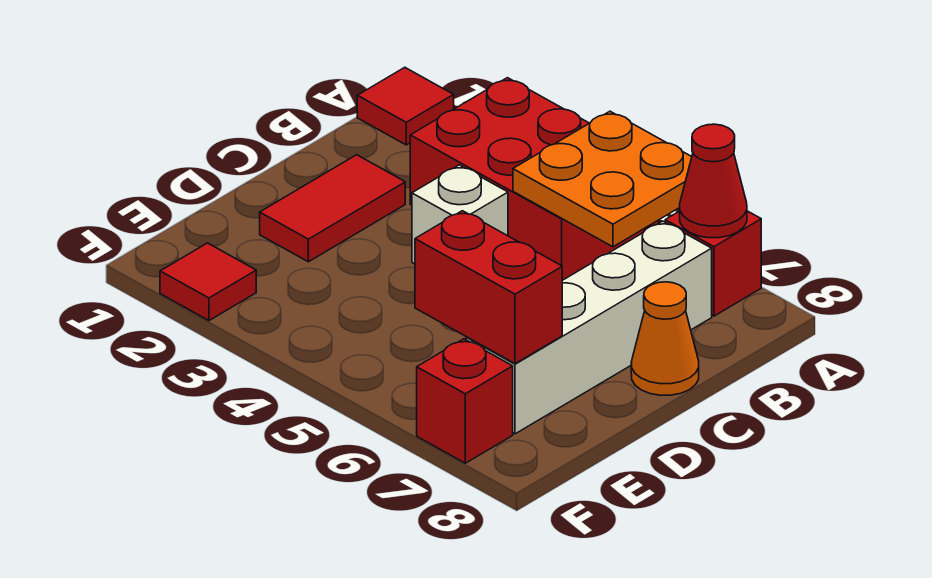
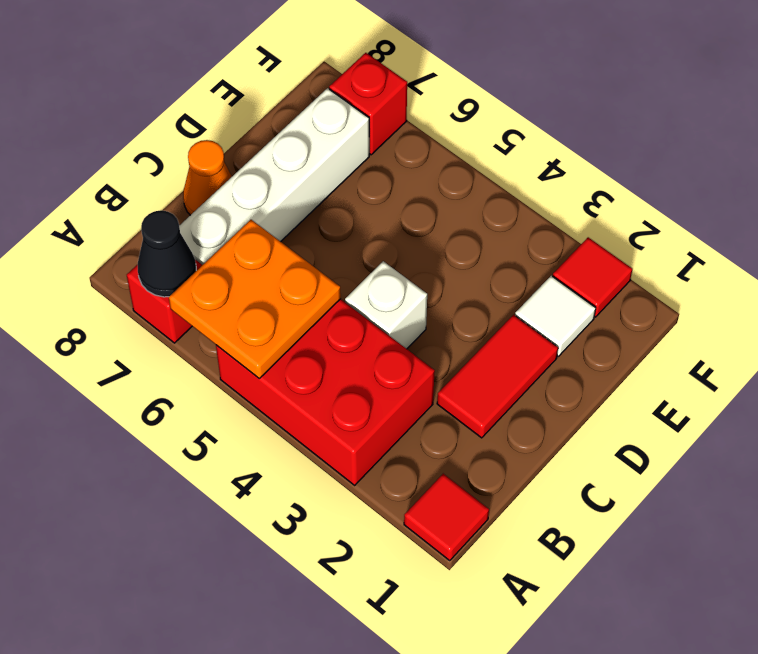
red 1x1 cone [680,124,747,238] -> black 1x1 cone [138,210,196,297]
none -> white 1x1 tile [515,276,596,356]
red 1x2 brick [415,211,562,364] -> none

